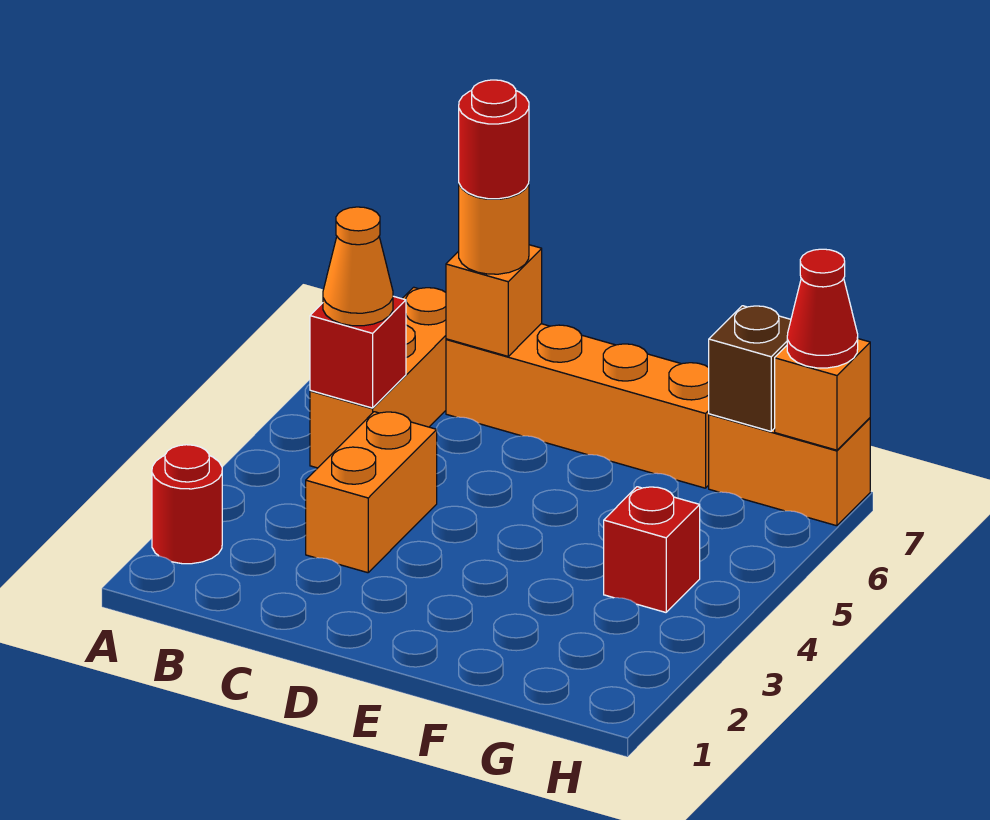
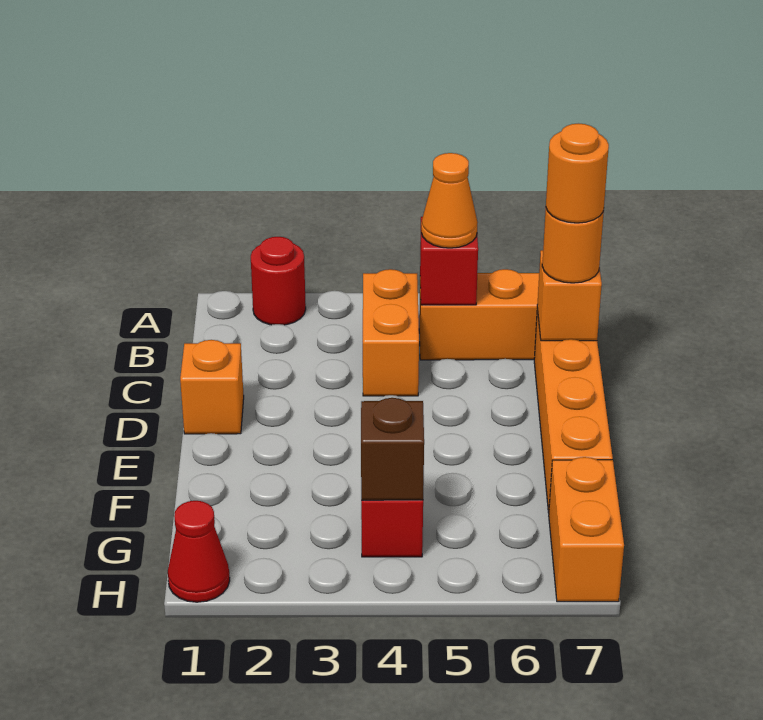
orange 1x2 brick [306,412,437,573] -> orange 1x2 brick turned to [363,269,419,396]
red 1x1 round brick [459,80,529,199] -> orange 1x1 round brick [546,123,609,223]
brown 1x1 brick [709,306,791,431] -> brown 1x1 brick moved to [361,398,424,500]
orange 1x1 brick [775,339,870,450] -> orange 1x1 brick moved to [180,340,244,434]
red 1x1 cone [787,249,858,368] -> red 1x1 cone moved to [168,501,230,602]

